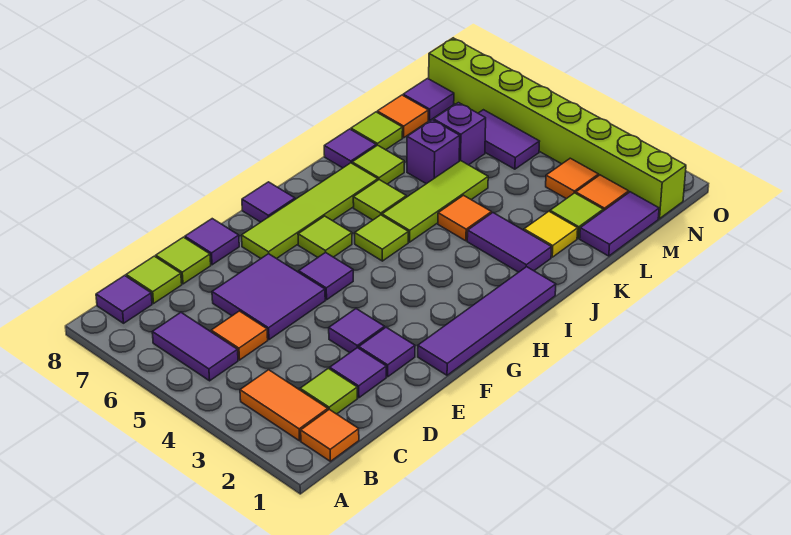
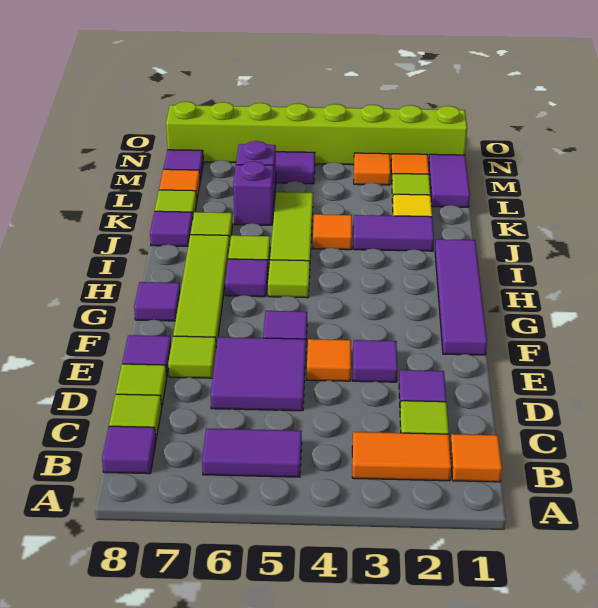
orange 1x1 tile [211,311,268,360] -> orange 1x1 tile moved to [307,339,351,381]
purple 1x1 tile [359,327,415,377] -> purple 1x1 tile moved to [225,259,268,297]
lime 1x1 tile [298,216,352,257] -> lime 1x1 tile moved to [168,336,216,378]

